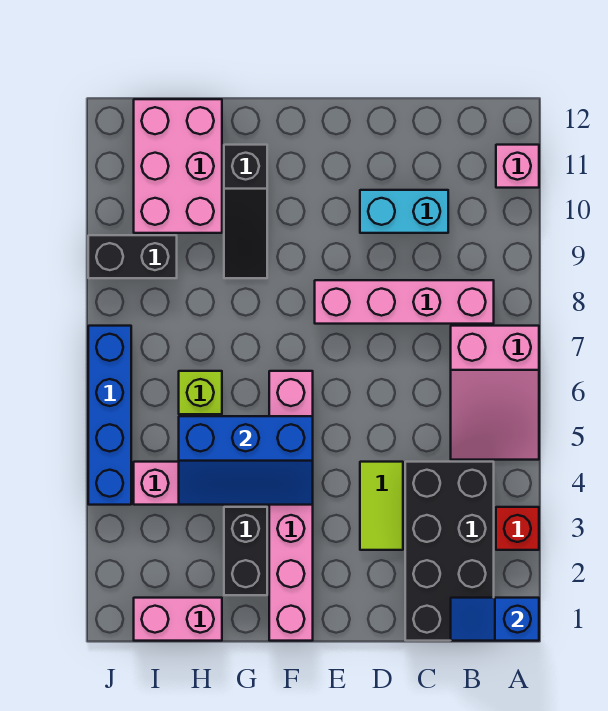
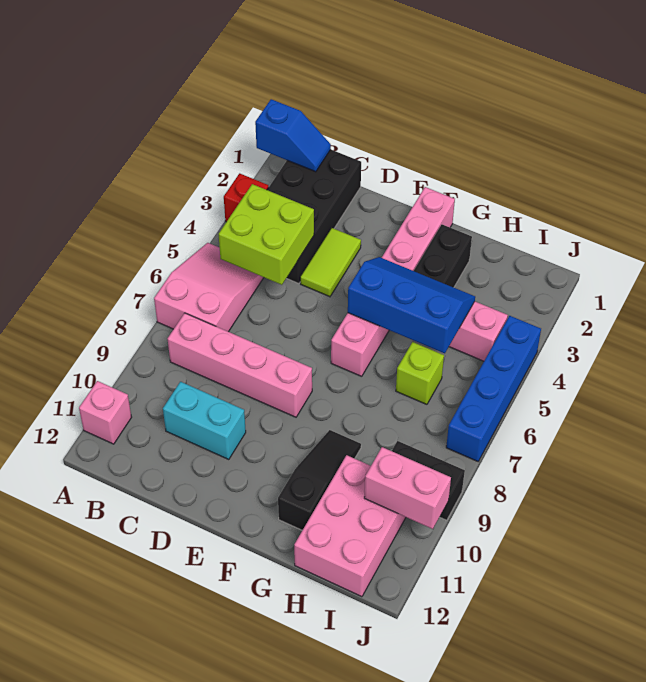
none -> lime 2x2 brick [219,184,314,285]
pink 1x2 brick [134,598,222,641] -> pink 1x2 brick moved to [364,447,451,529]

